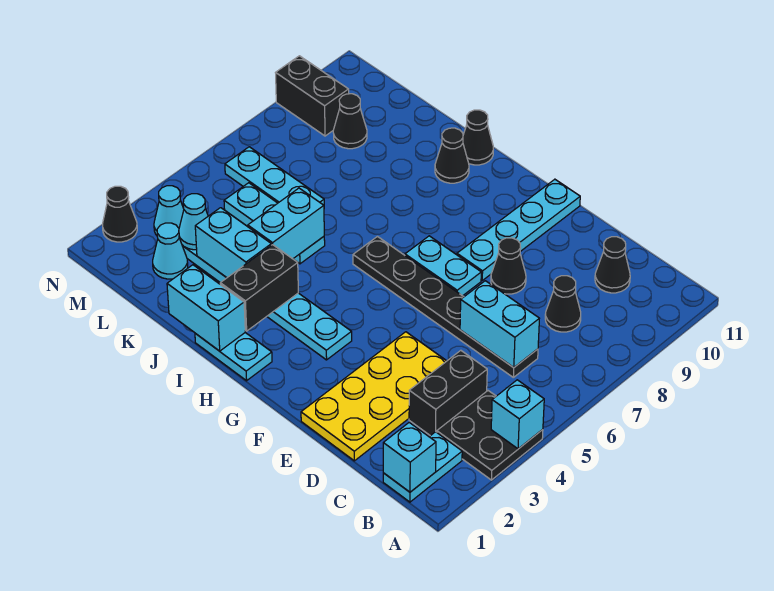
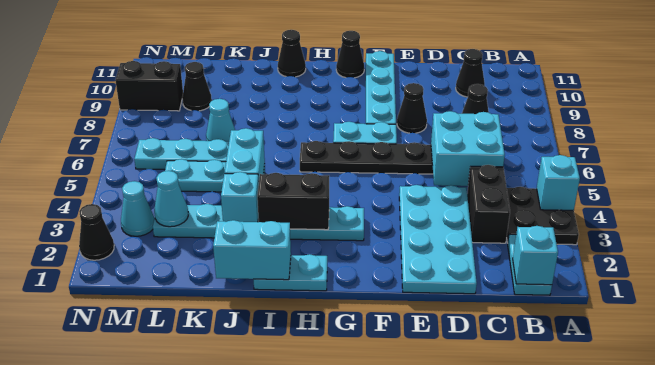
cyan 1x2 brick [460,281,539,367] -> cyan 2x2 brick [431,111,505,186]
yellow 2x4 plate [301,332,446,461] -> cyan 2x4 plate [399,185,477,294]
black 1x2 brick [220,245,298,331] -> black 1x2 brick turned to [257,173,329,230]
black 1x1 cone [435,128,469,183] -> black 1x1 cone moved to [336,31,364,78]
cyan 1x2 brick [195,208,271,278] -> cyan 1x1 brick [221,172,259,222]
cyan 1x1 cone [153,223,188,279] -> cyan 1x1 cone moved to [206,99,235,141]

